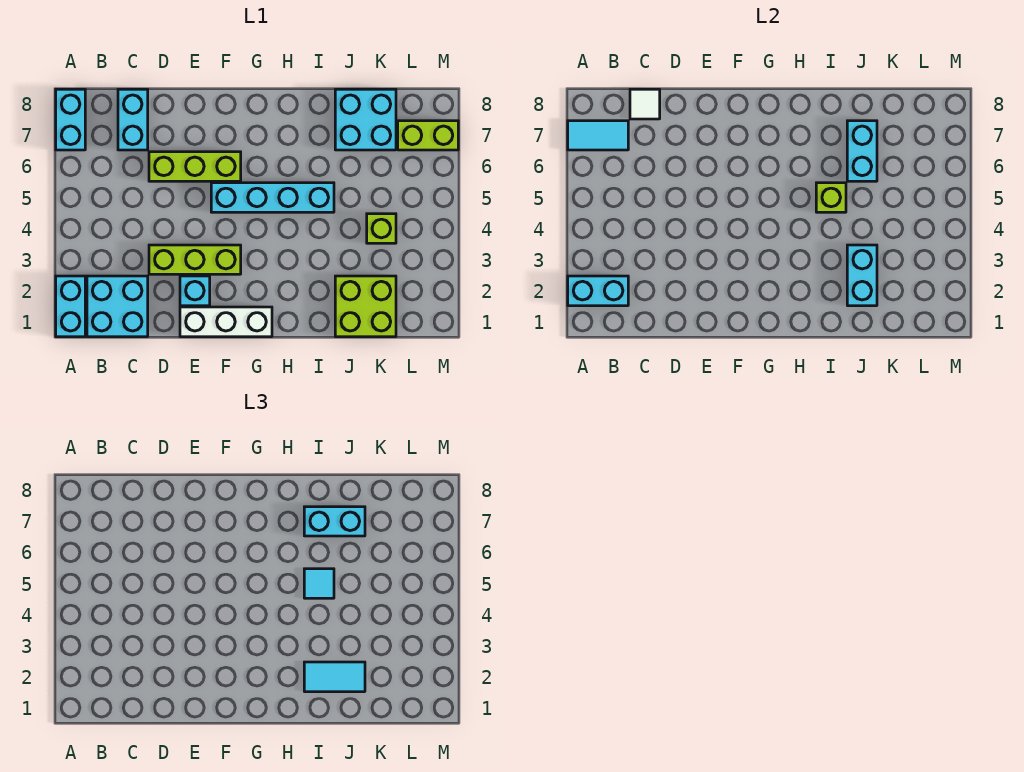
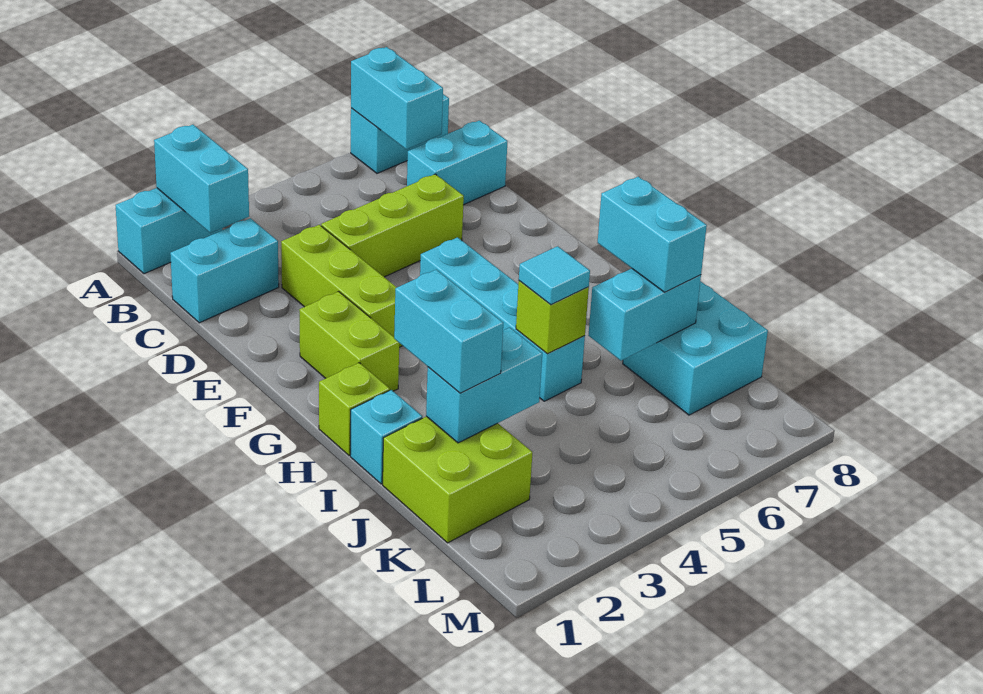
cyan 1x2 tile [568,121,628,150] -> cyan 1x2 brick [351,47,443,149]
cyan 2x2 brick [87,276,148,337] -> cyan 1x2 brick [170,218,279,323]
white 1x1 tile [630,89,660,119] -> none
lime 1x3 brick [149,152,241,181] -> lime 1x3 brick turned to [321,174,464,277]
white 1x3 brick [180,307,272,337] -> none
cyan 1x1 brick [180,276,210,306] -> cyan 1x1 brick moved to [350,390,422,484]
cyan 1x2 tile [304,662,365,692] -> cyan 1x2 brick [394,270,503,393]
lime 1x1 brick [367,214,396,243] -> lime 1x1 brick moved to [319,363,390,455]
lime 1x2 brick [398,121,458,150] -> lime 1x2 brick moved to [299,291,399,391]

